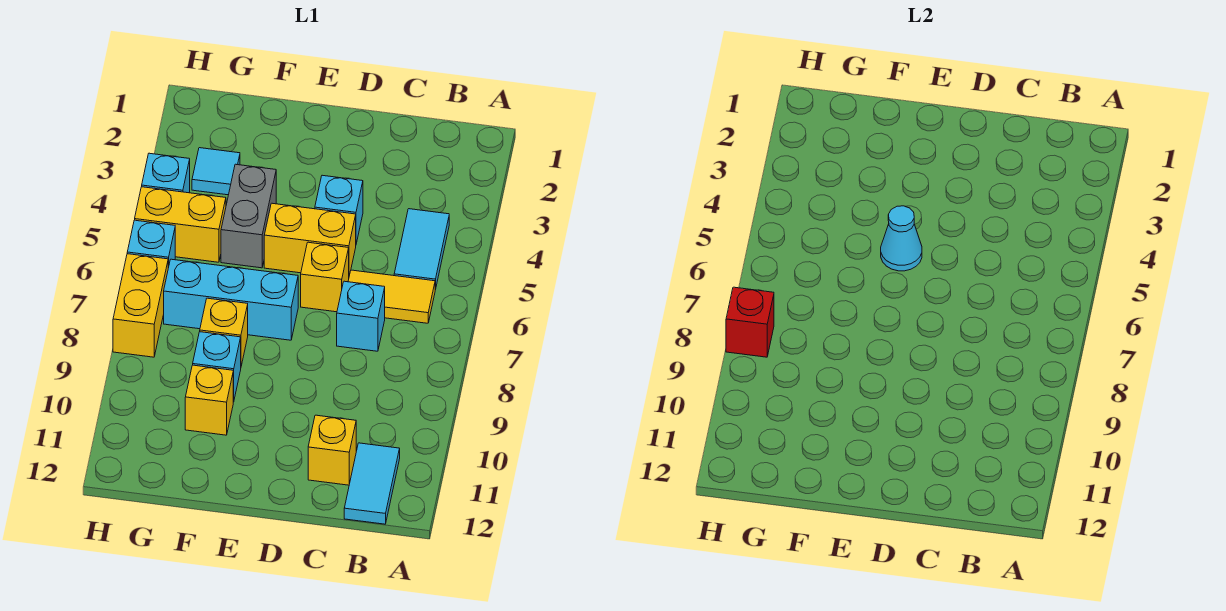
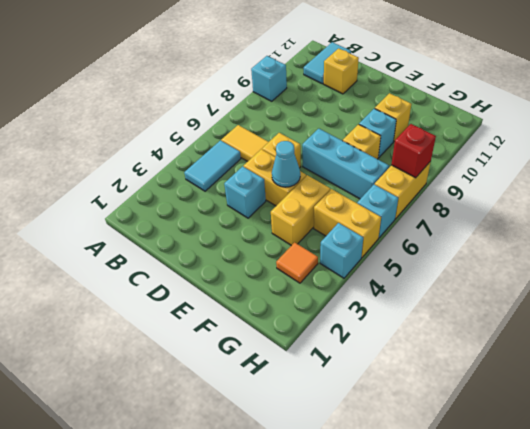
cyan 1x1 brick [337,281,385,351] -> cyan 1x1 brick moved to [251,56,287,101]
grey 1x2 brick [221,164,276,268] -> yellow 1x2 brick [271,175,330,245]
cyan 1x1 tile [192,148,240,195] -> orange 1x1 tile [276,242,318,283]

